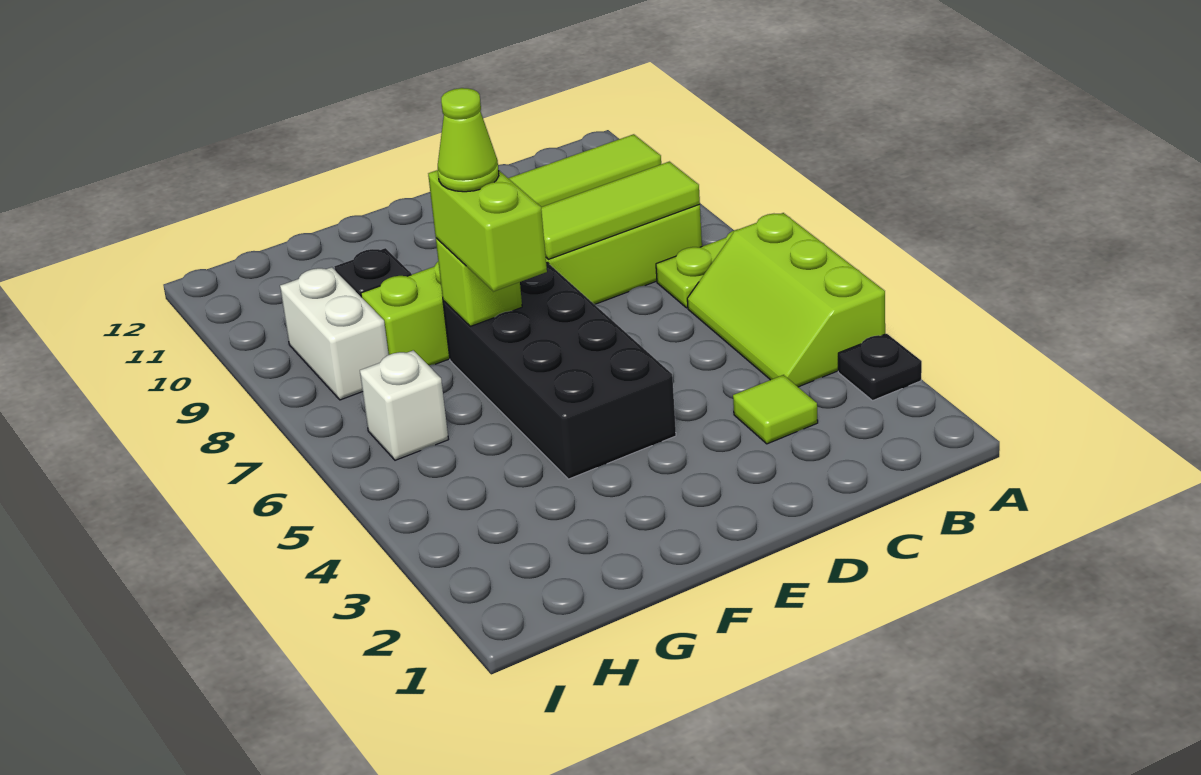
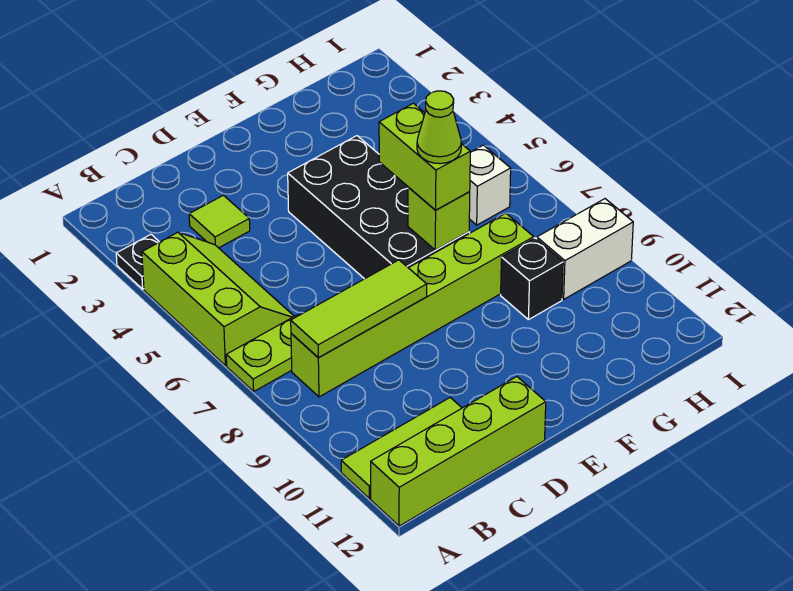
none -> lime 1x4 brick [371,377,546,526]
white 1x2 brick [280,267,389,400] -> white 1x2 brick turned to [537,199,633,299]

